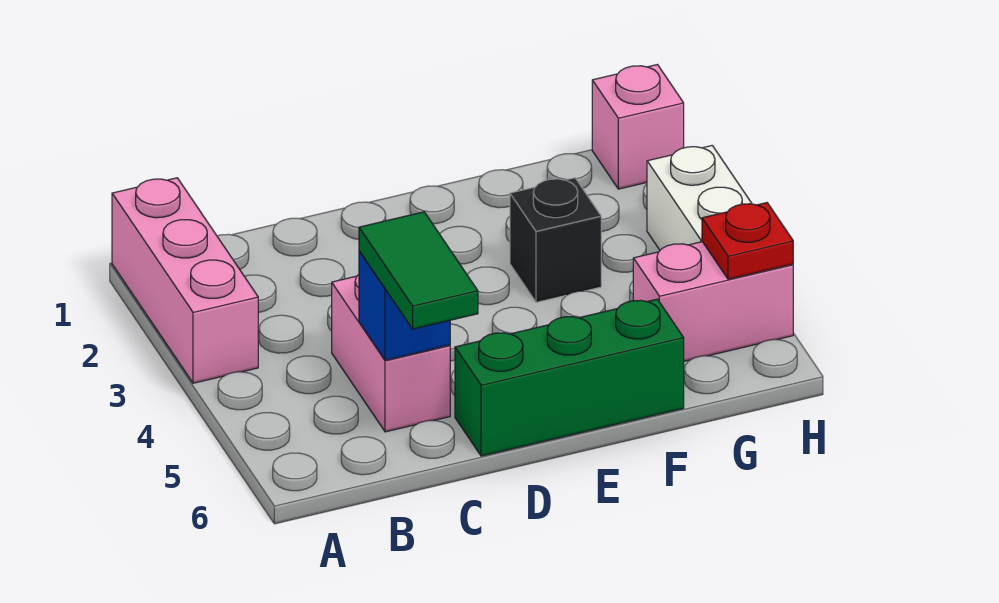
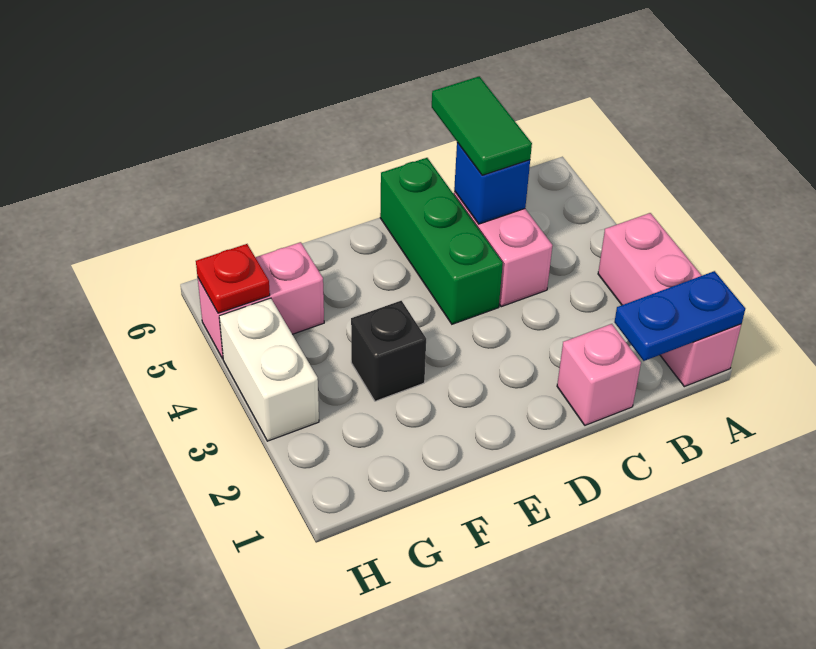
none -> blue 1x2 plate [614,271,745,361]
green 1x3 brick [455,299,684,456] -> green 1x3 brick turned to [380,158,503,324]
pink 1x1 brick [592,65,684,189] -> pink 1x1 brick moved to [557,324,641,425]

